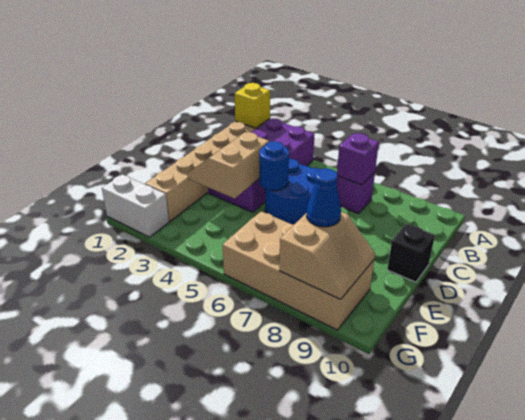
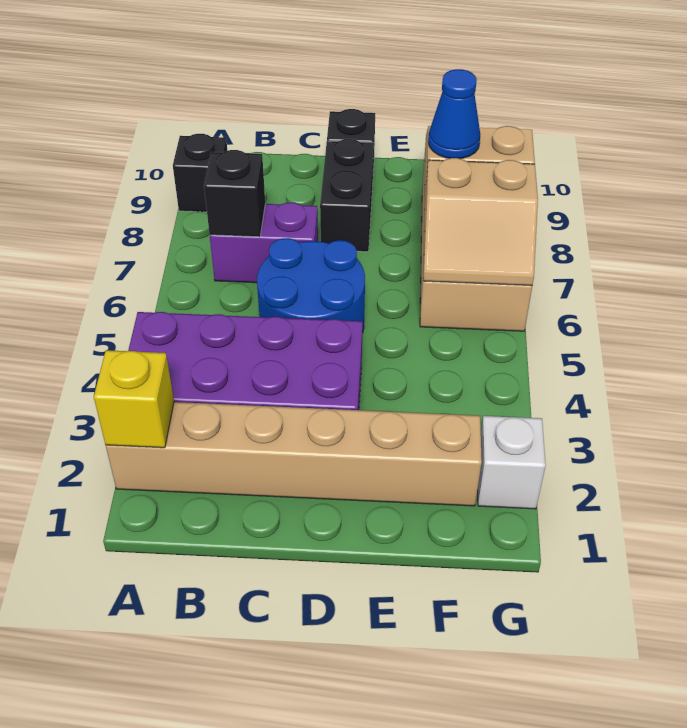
none -> black 1x1 brick [173,134,227,212]
purple 1x1 brick [337,172,375,214] -> purple 1x2 brick [210,203,318,283]
purple 1x1 brick [337,133,379,185] -> black 1x1 brick [204,150,265,237]
tan 2x2 slope [187,132,269,198] -> tan 2x2 slope moved to [423,158,538,286]
blue 1x1 round brick [259,141,289,191] -> none
none -> black 1x2 brick [320,139,374,252]
white 1x2 brick [102,174,169,237] -> white 1x1 brick [478,416,546,509]

